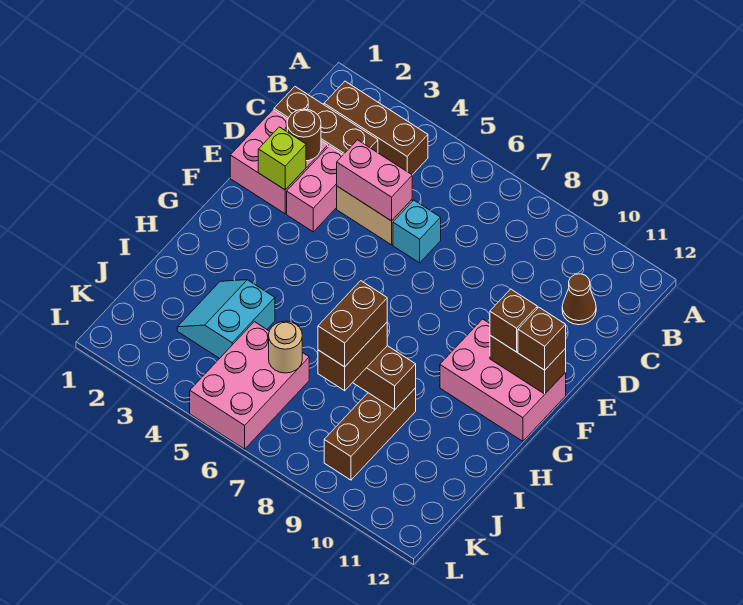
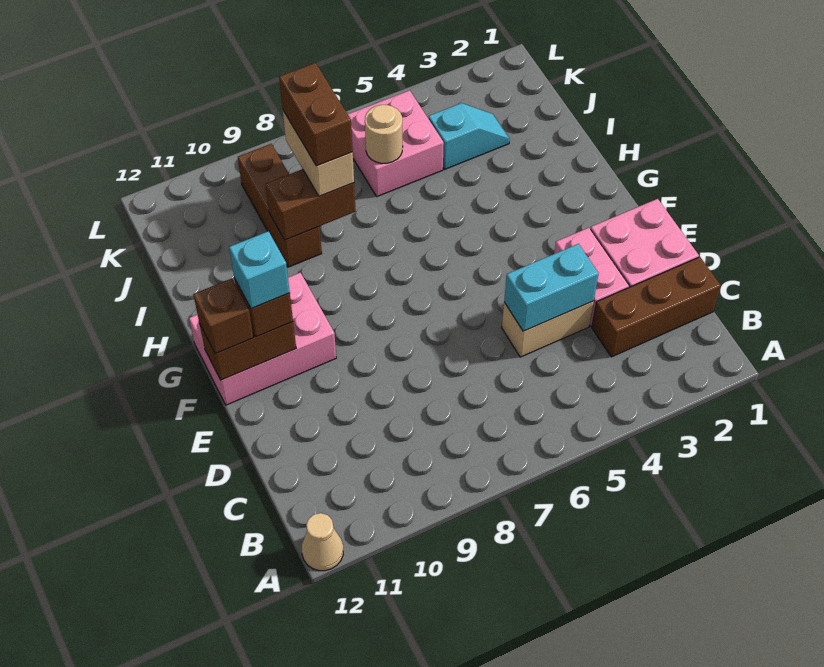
none -> tan 1x1 cone [302,513,343,571]
brown 1x3 brick [324,81,428,175] -> none
brown 1x1 cone [562,274,596,325] -> none
brown 1x1 round brick [287,109,321,161] -> none
pink 1x2 brick [337,140,412,221] -> cyan 1x2 brick [504,244,599,331]
cyan 1x1 brick [393,200,441,263] -> cyan 1x1 brick moved to [229,231,290,309]
lime 1x1 brick [258,127,306,190] -> none
cyan 2x2 slope [177,280,275,358] -> cyan 1x2 slope [429,103,510,170]
brown 1x2 brick [318,323,387,391] -> tan 1x2 brick [283,111,354,196]
pink 2x3 brick [190,322,309,449] -> pink 2x2 brick [348,90,444,197]

